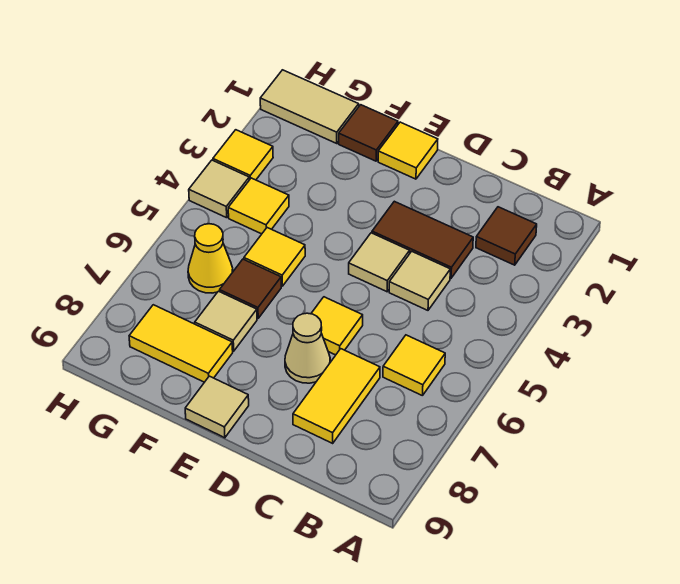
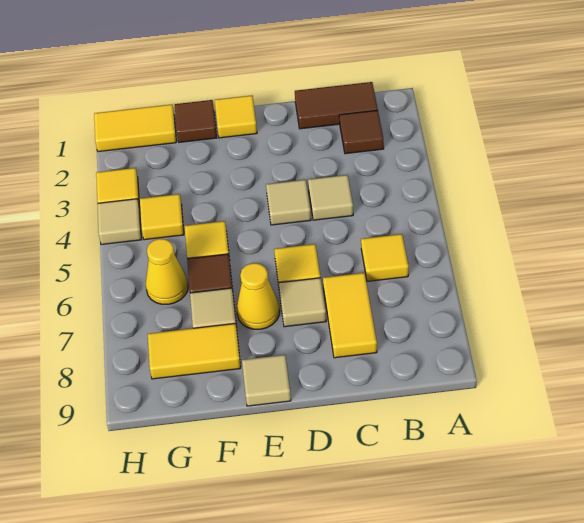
brown 1x2 tile [372,201,473,278] -> brown 1x2 tile moved to [295,82,378,129]
tan 1x1 cone [285,313,330,383] -> tan 1x1 tile [279,278,326,327]
none -> yellow 1x1 cone [237,263,280,329]
tan 1x2 tile [260,70,359,143] -> yellow 1x2 tile [94,104,176,152]

